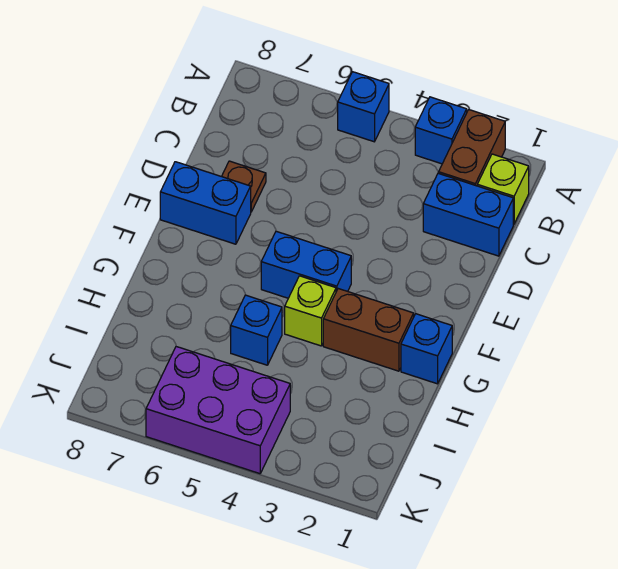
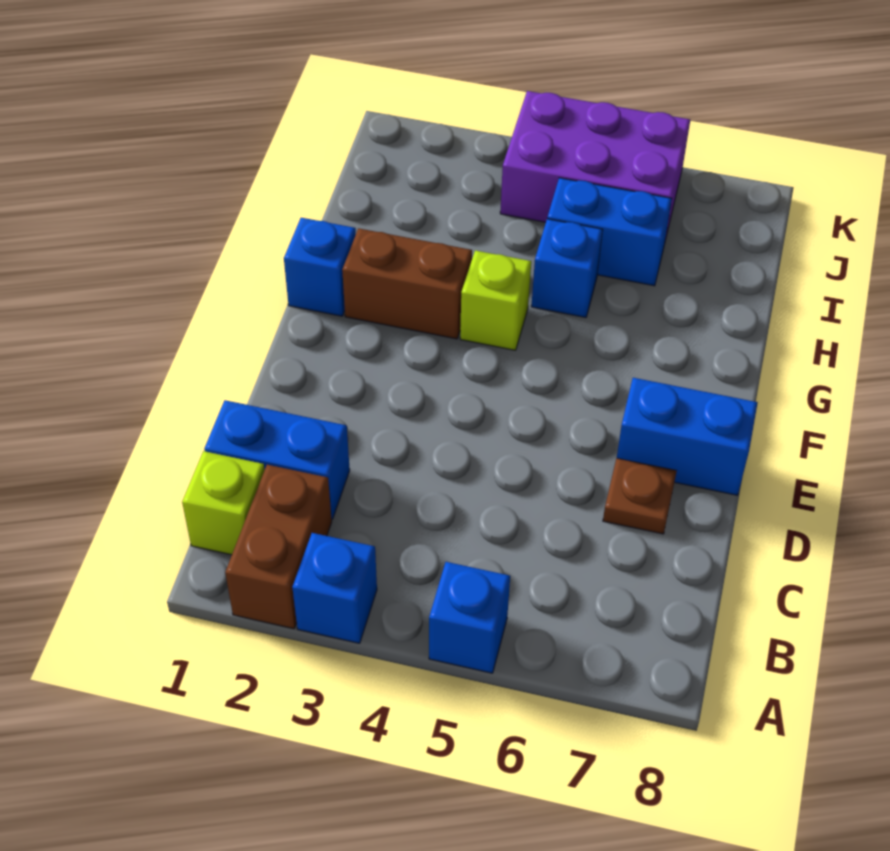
blue 1x2 brick [261,231,351,298] -> blue 1x2 brick moved to [547,178,672,286]

